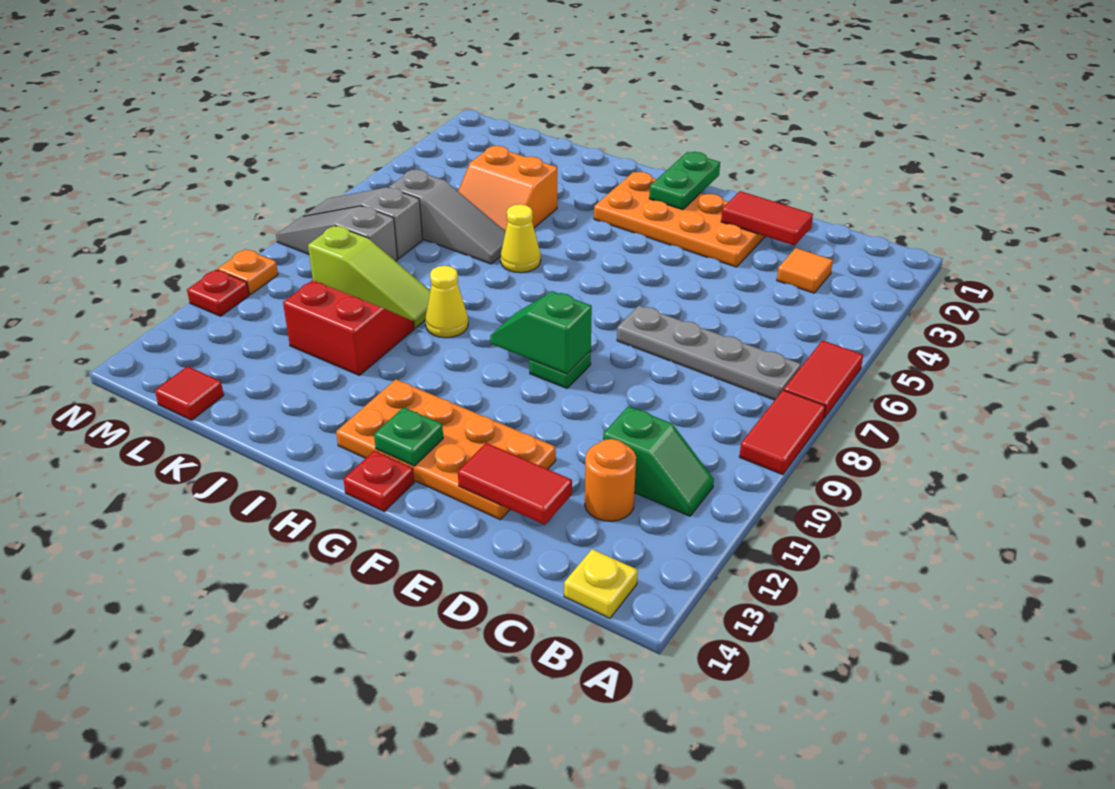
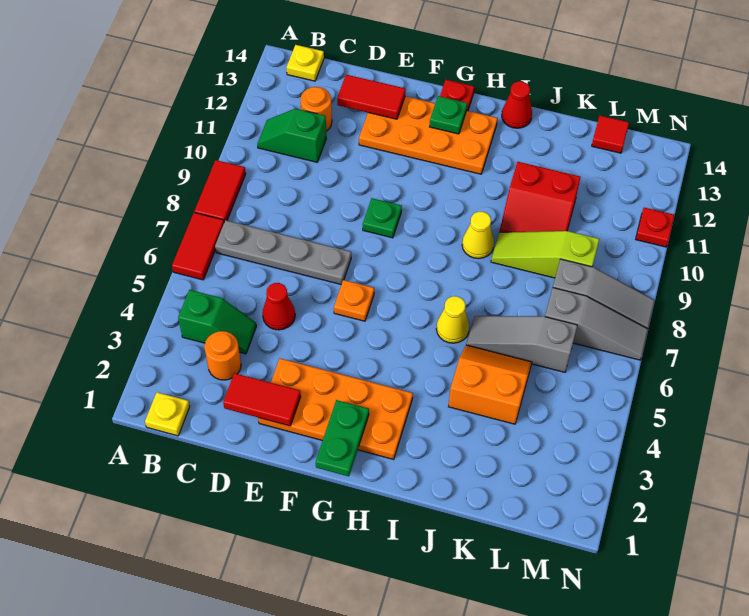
none -> yellow 1x1 plate [145,392,190,436]
orange 1x1 tile [777,248,833,293] -> orange 1x1 round brick [204,331,241,380]
none -> red 1x1 cone [262,283,295,330]
green 1x2 slope [490,291,592,374] -> green 1x2 slope moved to [178,290,256,354]
none -> red 1x1 cone [502,81,532,128]
orange 1x1 plate [218,249,278,295] -> orange 1x1 plate moved to [334,280,374,321]

